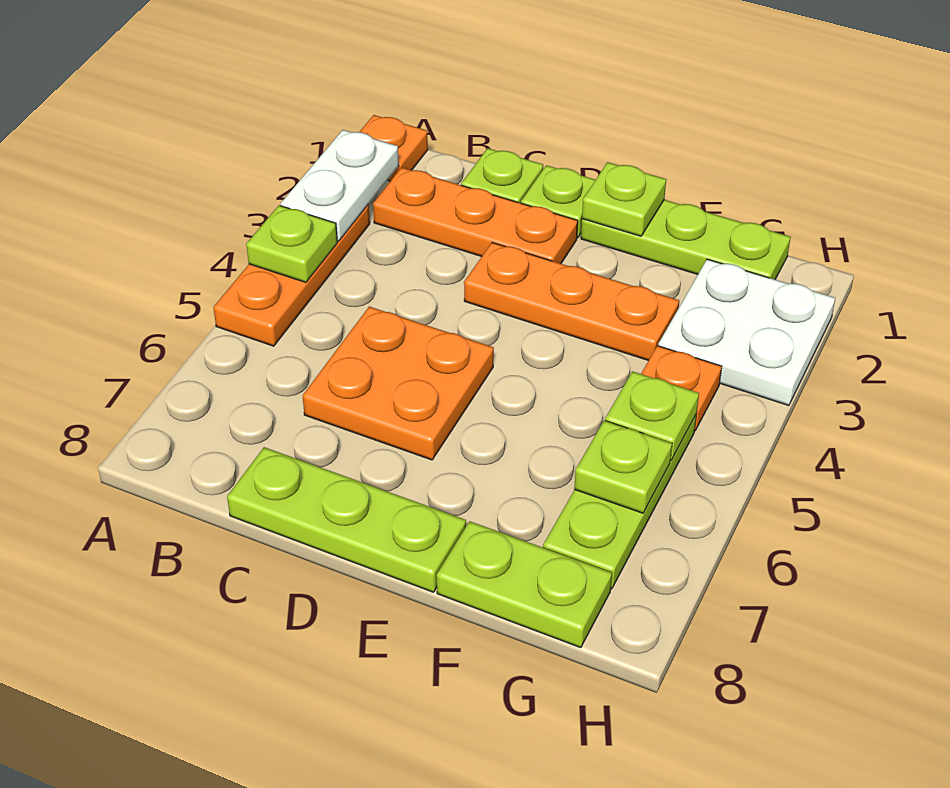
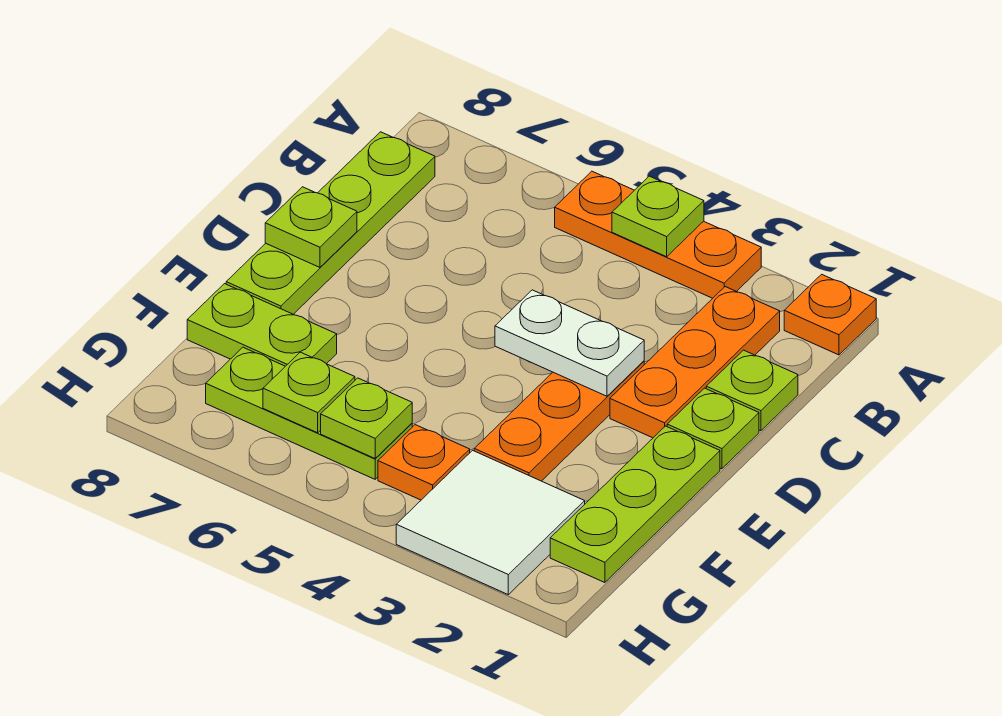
white 1x2 plate [281,130,399,241] -> white 1x2 plate moved to [495,290,644,396]
orange 2x2 plate [303,307,494,460] -> none
lime 1x3 plate [227,447,466,592] -> lime 1x4 plate [226,132,435,314]
lime 1x1 plate [582,162,666,236] -> lime 1x1 plate moved to [265,187,357,267]
lime 1x2 plate [437,521,612,648] -> lime 1x2 plate turned to [187,284,337,366]
white 2x2 plate [658,259,835,406] -> white 2x2 tile [396,450,585,595]

